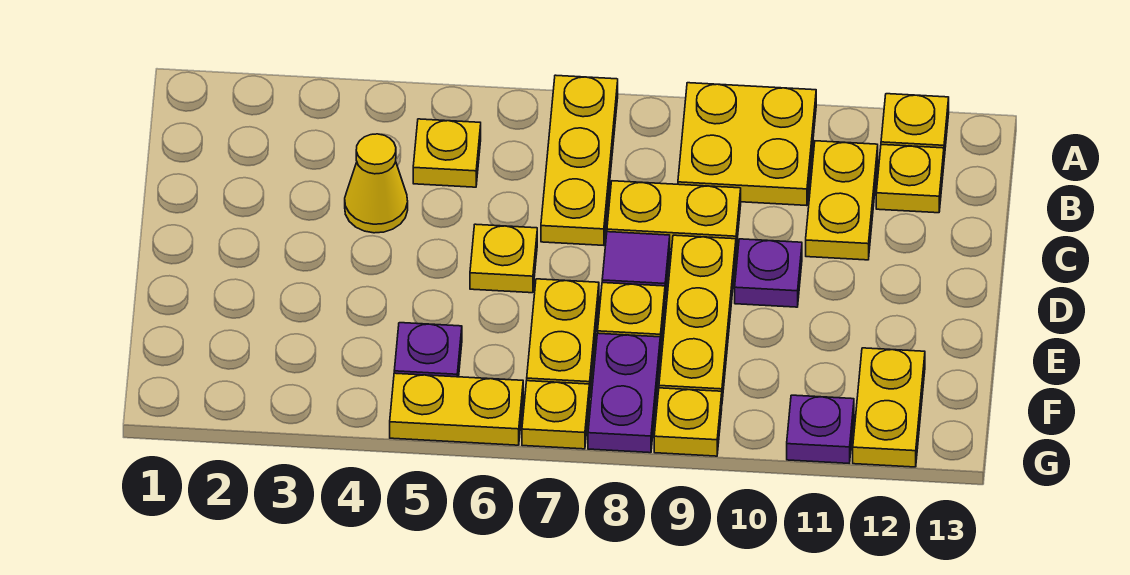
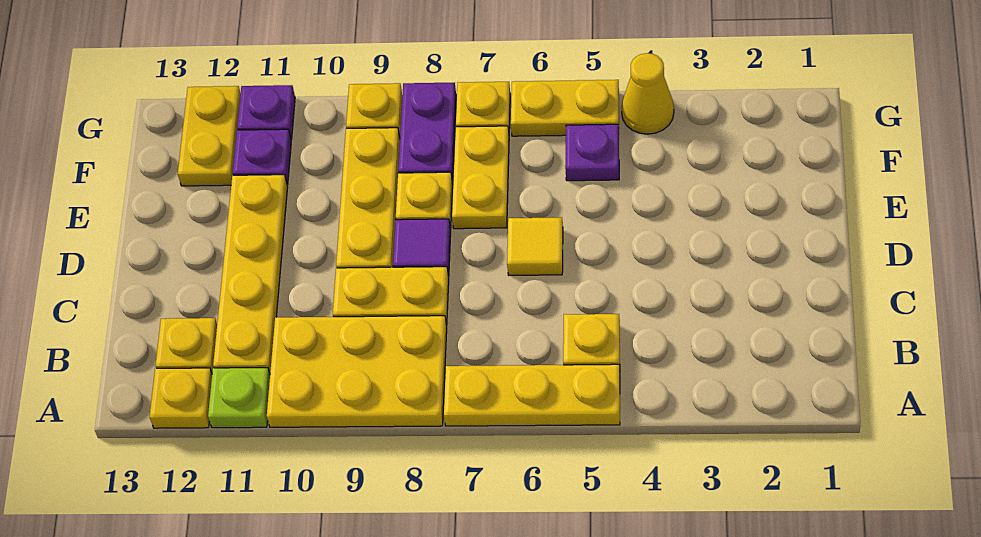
yellow 1x3 plate [541,75,618,245] -> yellow 1x3 plate turned to [444,364,620,426]
yellow 2x2 plate [678,83,816,206] -> yellow 2x3 plate [267,316,447,427]
none -> lime 1x1 plate [208,368,270,428]
yellow 1x2 plate [806,141,878,260] -> yellow 1x4 plate [213,175,288,373]
yellow 1x1 cone [345,134,408,233] -> yellow 1x1 cone moved to [621,53,674,134]
yellow 1x1 plate [470,224,537,293] -> yellow 1x1 tile [507,217,563,275]
purple 1x1 plate [735,239,802,307] -> purple 1x1 plate moved to [233,129,291,185]

